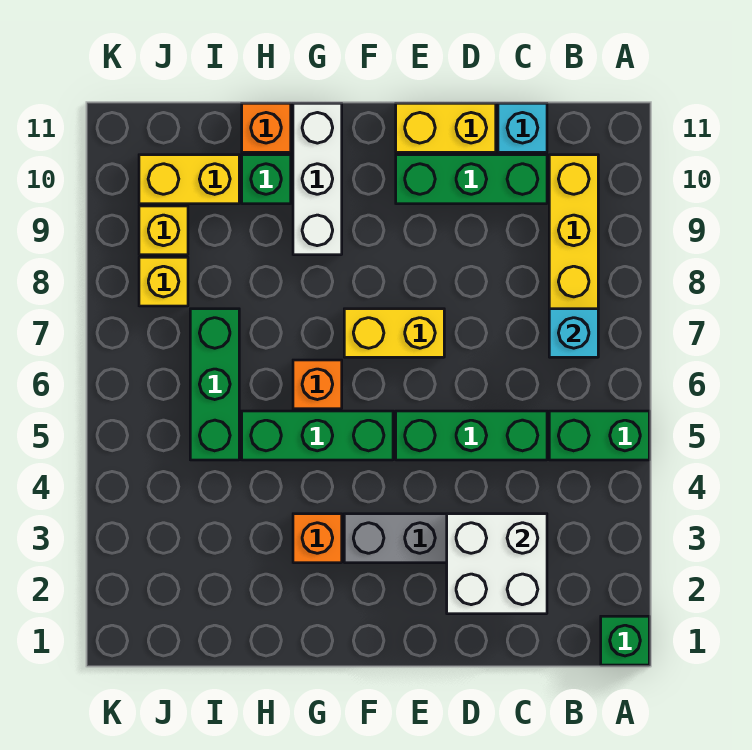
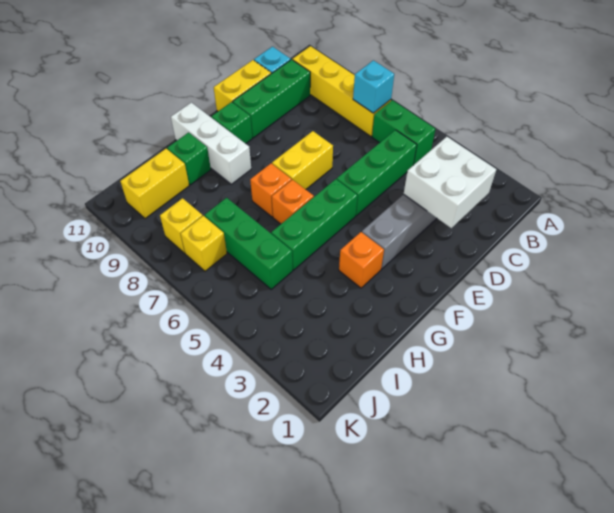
green 1x1 brick [601,616,649,665] -> green 1x1 brick moved to [212,102,252,144]
green 1x2 brick [549,411,649,460] -> green 1x2 brick turned to [372,100,435,165]
orange 1x1 brick [242,103,291,152] -> orange 1x1 brick moved to [250,163,291,217]
yellow 1x1 brick [139,206,188,255] -> yellow 1x1 brick moved to [181,216,227,271]

